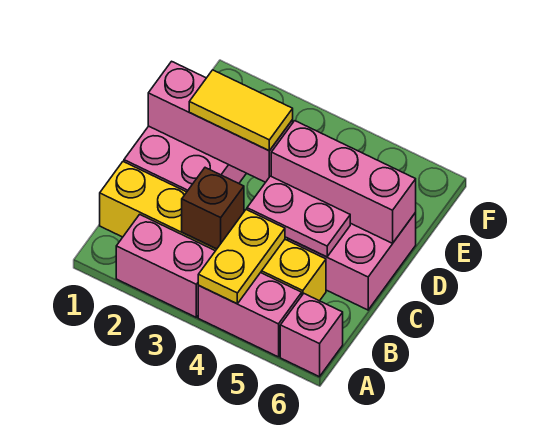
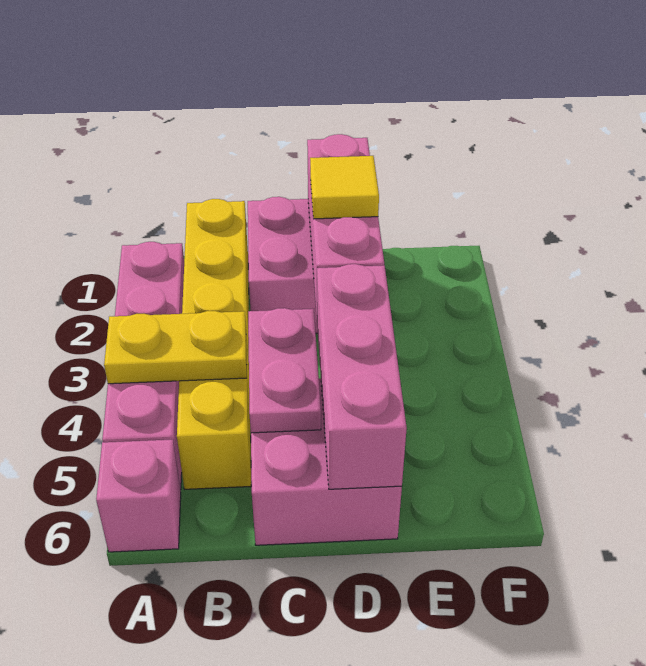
brown 1x1 brick [182,168,244,249] -> none
yellow 1x2 tile [189,70,293,151] -> yellow 1x1 tile [310,156,379,219]

